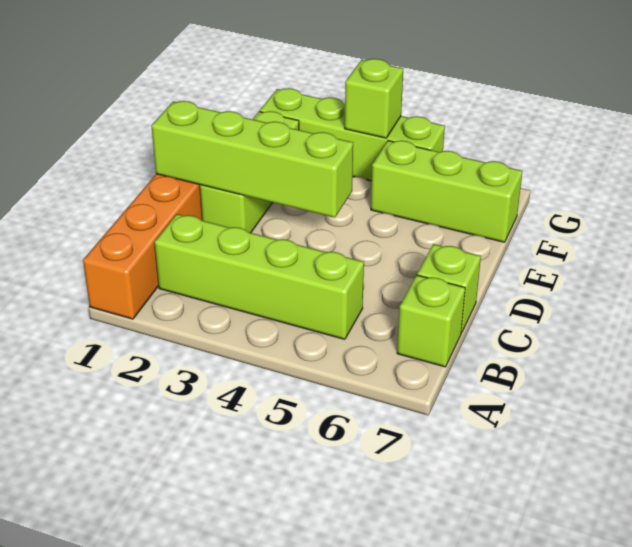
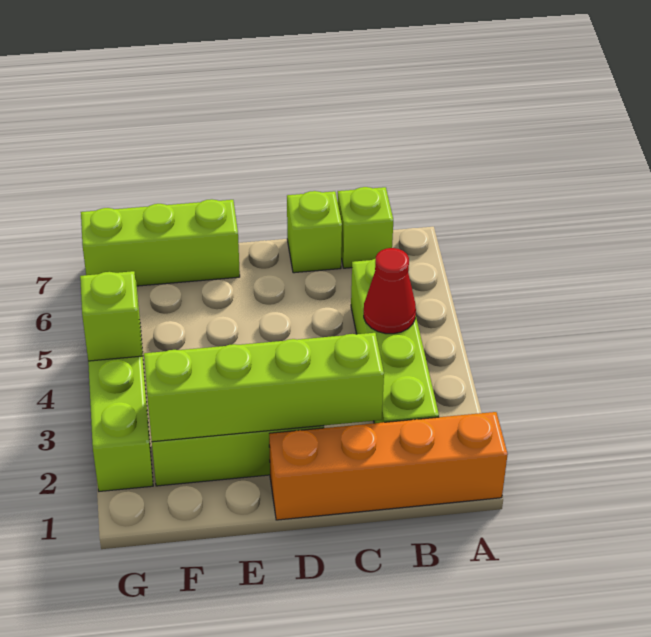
none -> red 1x1 cone [364,248,416,334]
lime 1x4 brick [151,101,353,218] -> lime 1x4 brick turned to [144,333,384,442]
lime 1x3 brick [371,141,522,242] -> lime 1x3 brick turned to [81,199,240,286]

